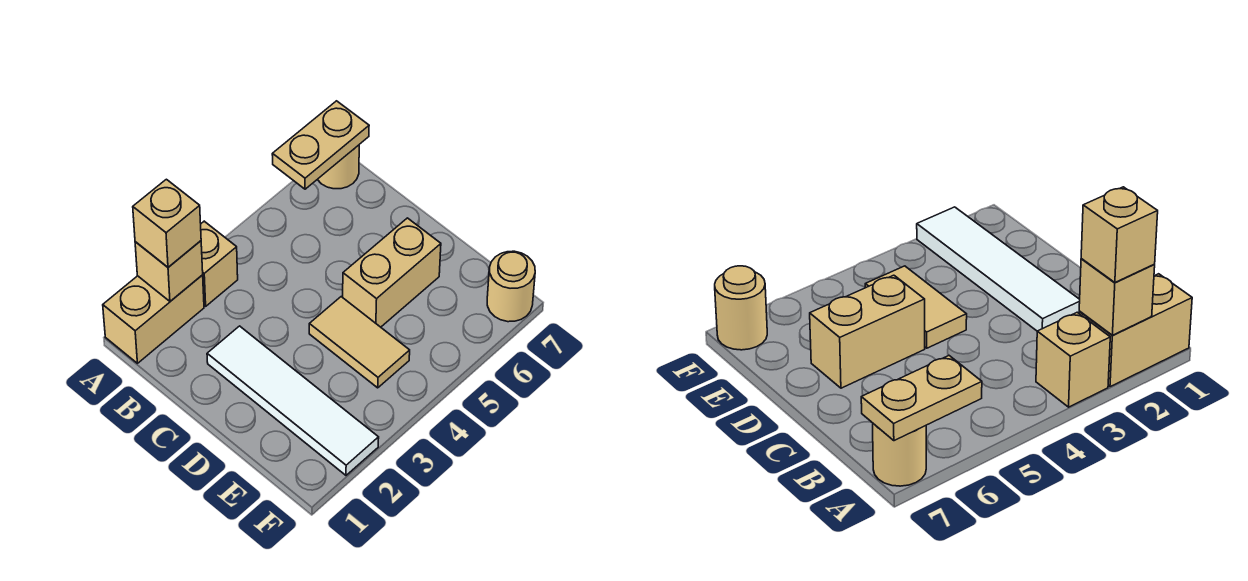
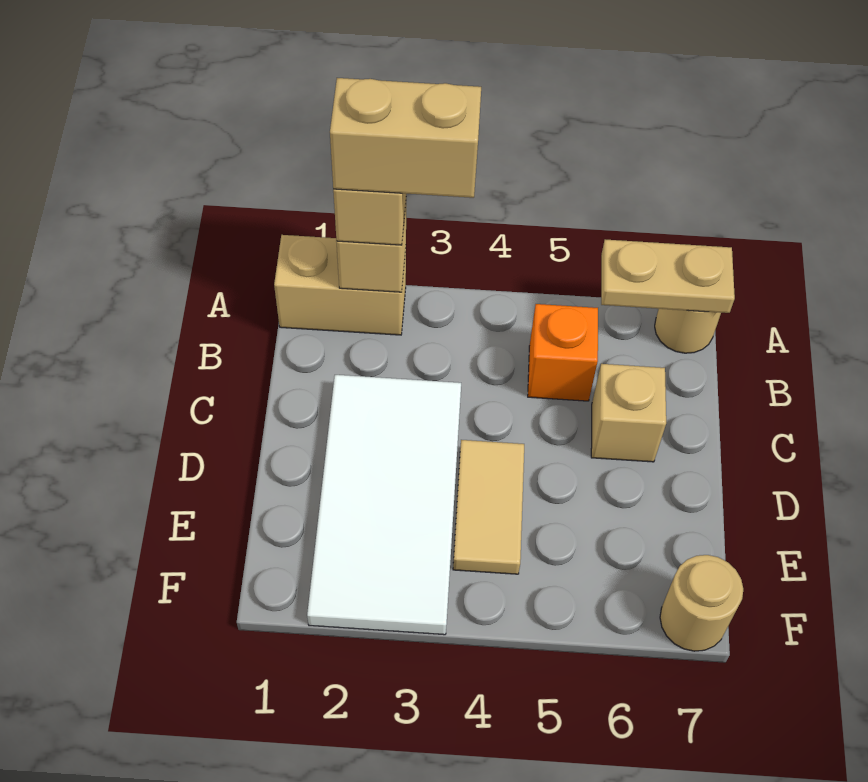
tan 1x1 brick [201,221,238,306] -> tan 1x1 brick moved to [591,364,666,462]
none -> orange 1x1 brick [528,304,598,401]
white 1x4 tile [207,326,379,475] -> white 2x4 tile [307,375,461,635]
tan 1x2 brick [343,218,441,327] -> tan 1x2 brick moved to [330,78,481,198]

